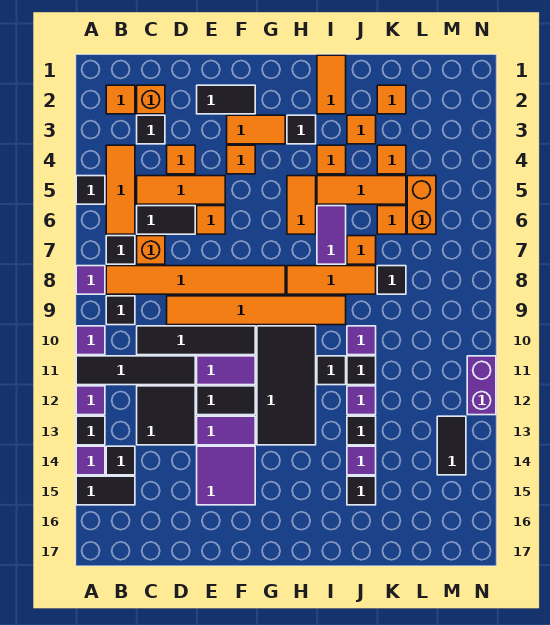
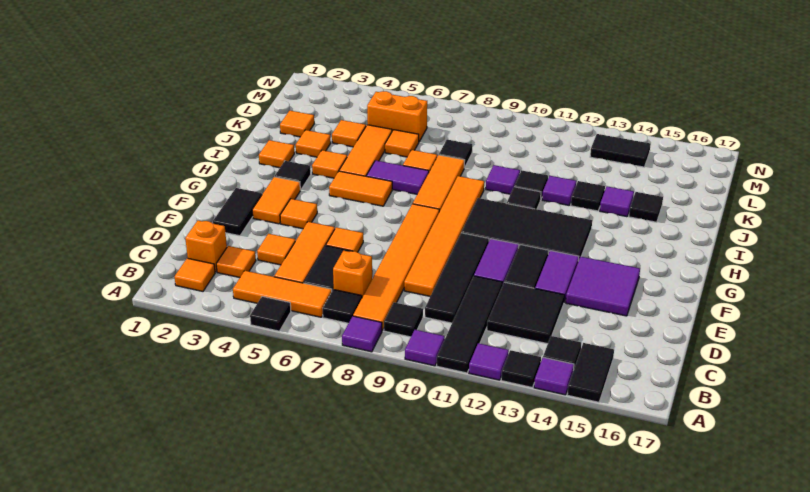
black 1x1 tile [137,115,165,144] -> orange 1x1 tile [216,246,256,278]
orange 1x2 tile [317,55,346,114] -> orange 1x1 tile [259,140,294,168]
purple 1x2 brick [467,356,496,415] -> none

